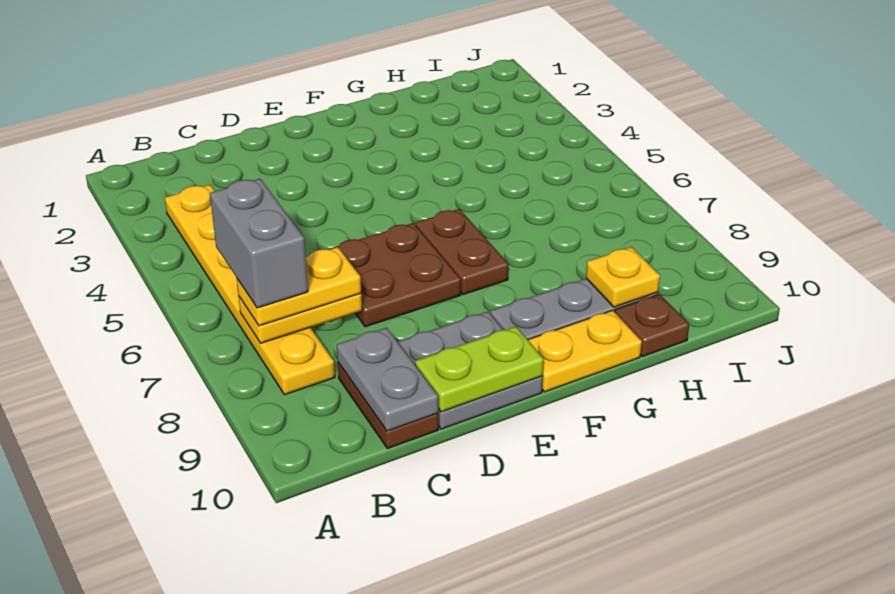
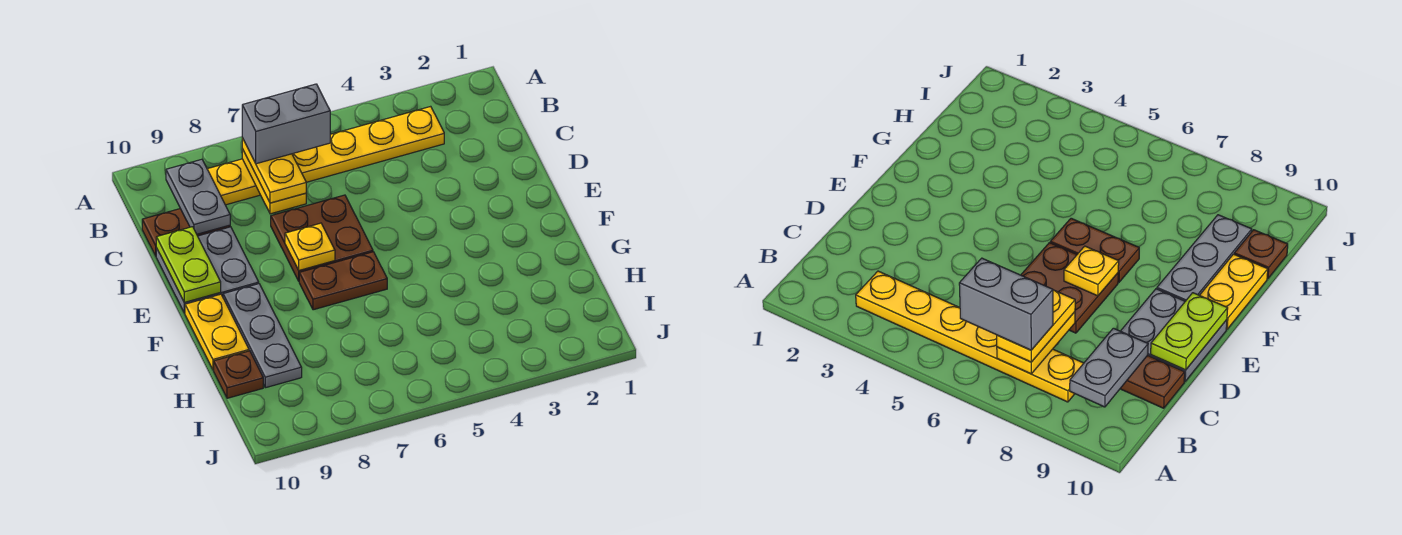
grey 1x2 plate [337,328,439,431] -> grey 1x2 plate turned to [166,159,230,234]
yellow 1x1 plate [586,247,660,307] -> yellow 1x1 plate moved to [285,223,335,271]

